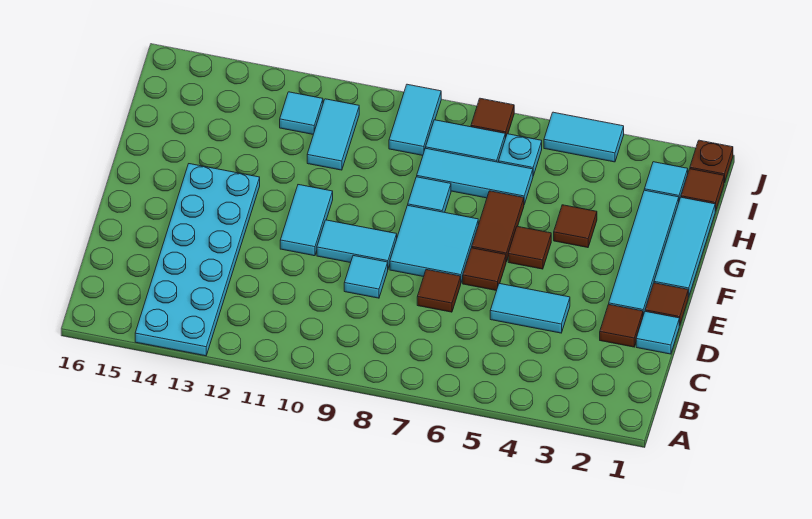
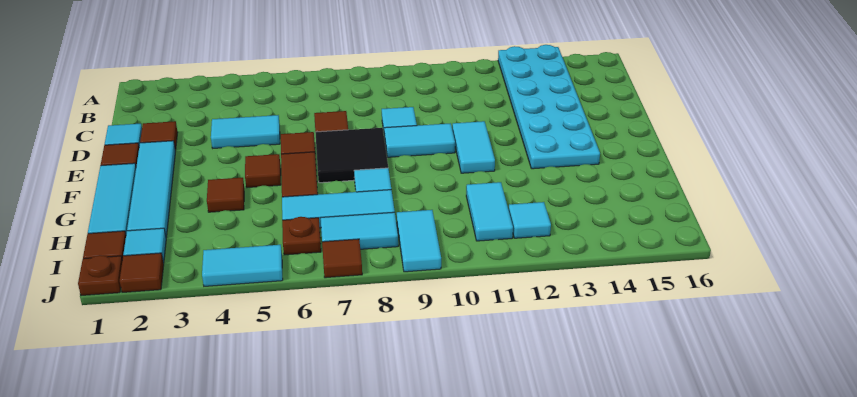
cyan 2x2 tile [390,205,478,282] -> black 2x2 tile [315,128,388,183]
cyan 1x1 plate [499,134,542,176] -> brown 1x1 plate [282,217,321,255]
none -> brown 1x1 tile [120,253,164,292]

